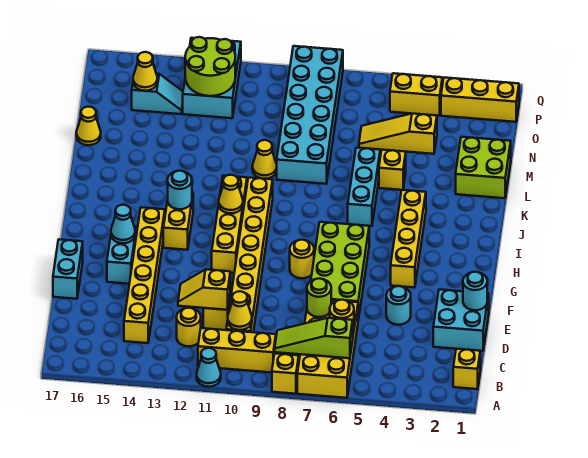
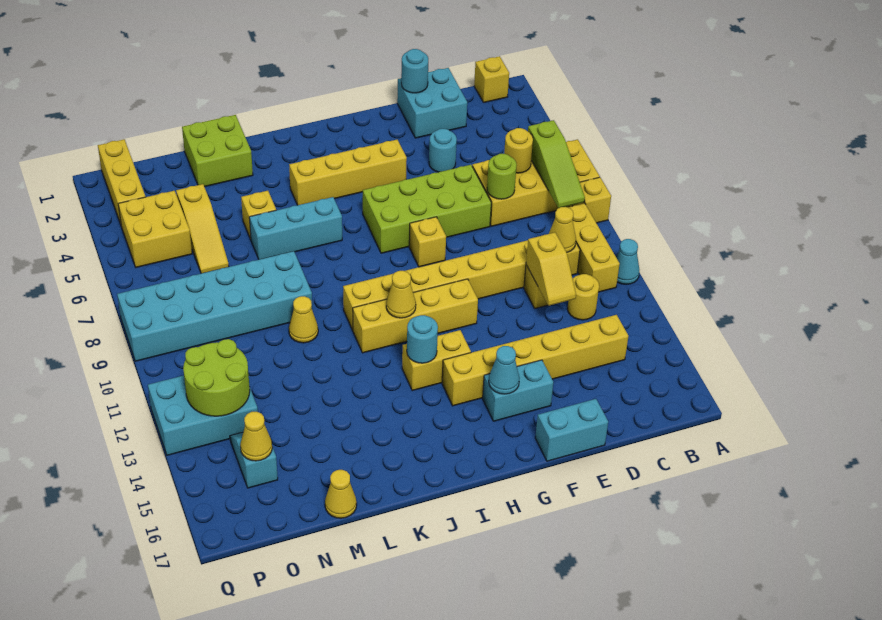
yellow 1x1 round brick [290,240,314,278] -> yellow 1x1 brick [409,217,446,267]
yellow 1x2 brick [390,73,442,116] -> yellow 2x2 brick [118,191,192,267]

